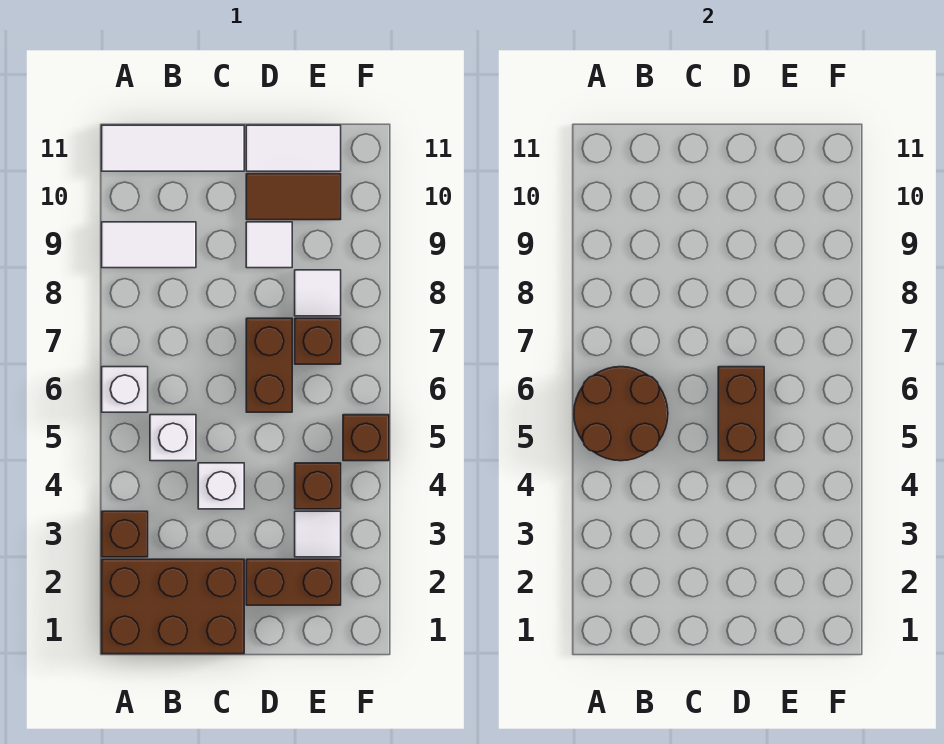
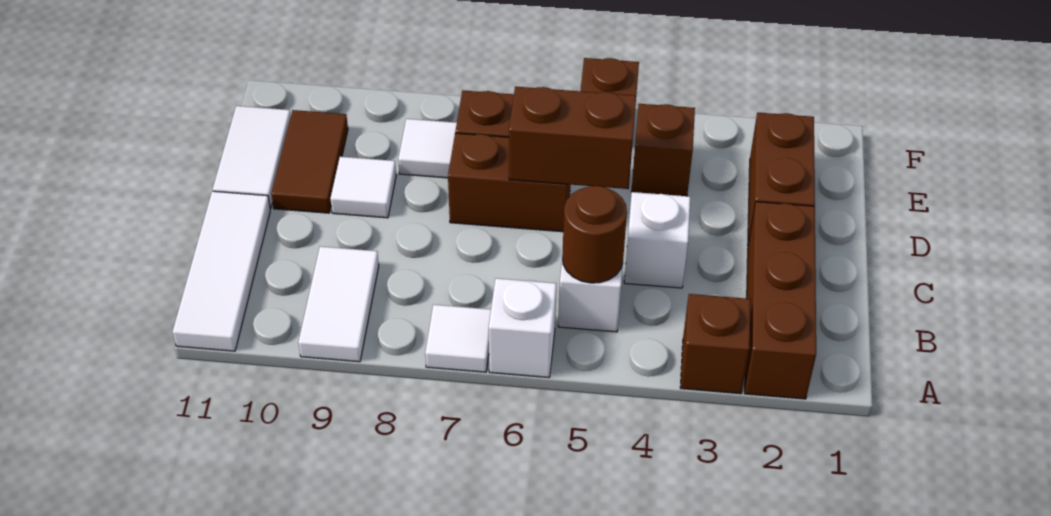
brown 2x3 brick [102,559,244,654] -> brown 1x3 brick [745,202,816,399]
brown 2x2 round brick [574,367,668,461] -> brown 1x1 round brick [562,186,627,283]
white 1x1 tile [295,511,341,557] -> white 1x1 tile moved to [425,305,491,372]

